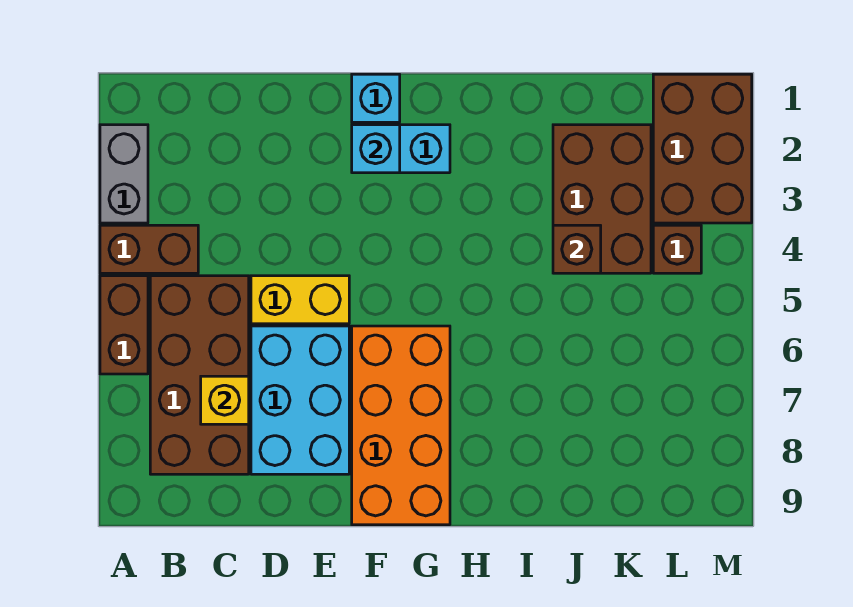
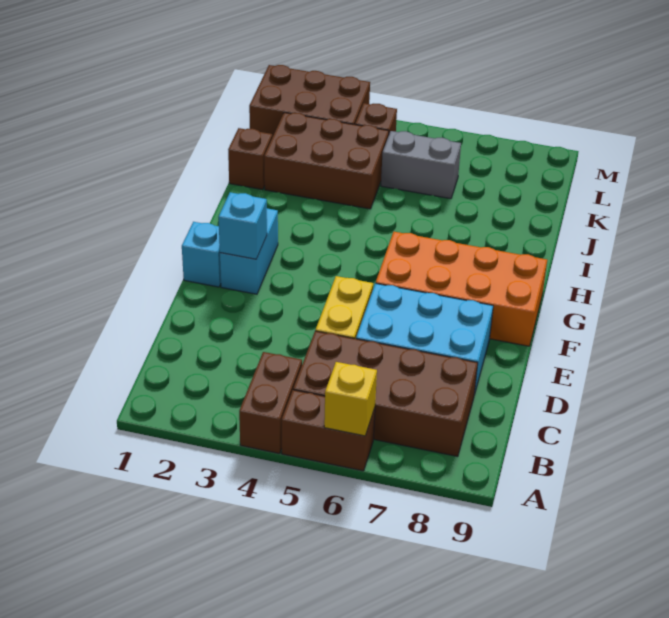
grey 1x2 brick [100,125,148,223] -> grey 1x2 brick moved to [381,131,461,199]
yellow 1x1 brick [201,376,249,424] -> yellow 1x1 brick moved to [324,362,377,436]
brown 1x1 brick [553,225,601,273] -> brown 1x1 brick moved to [228,128,272,190]

